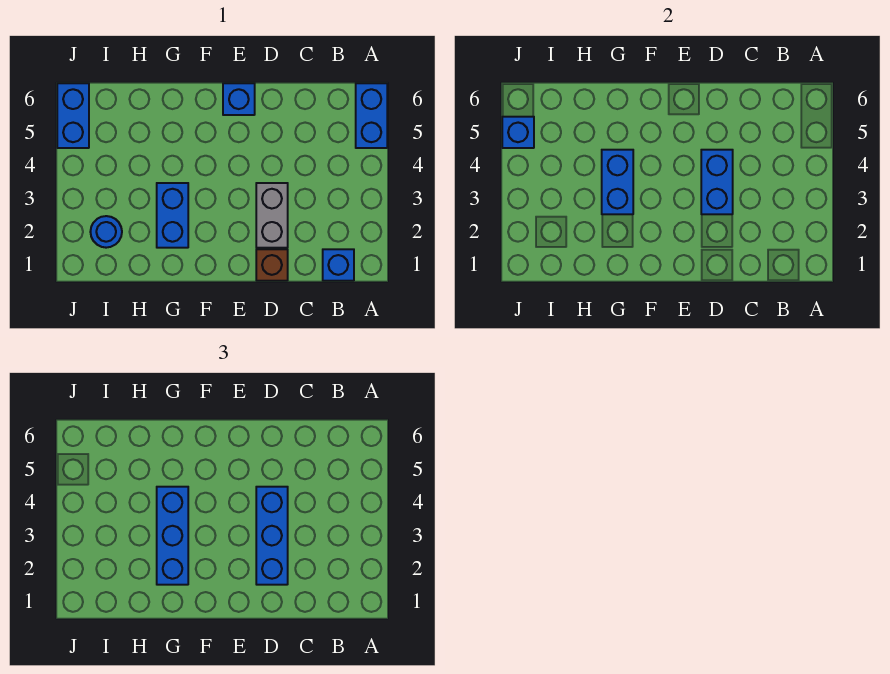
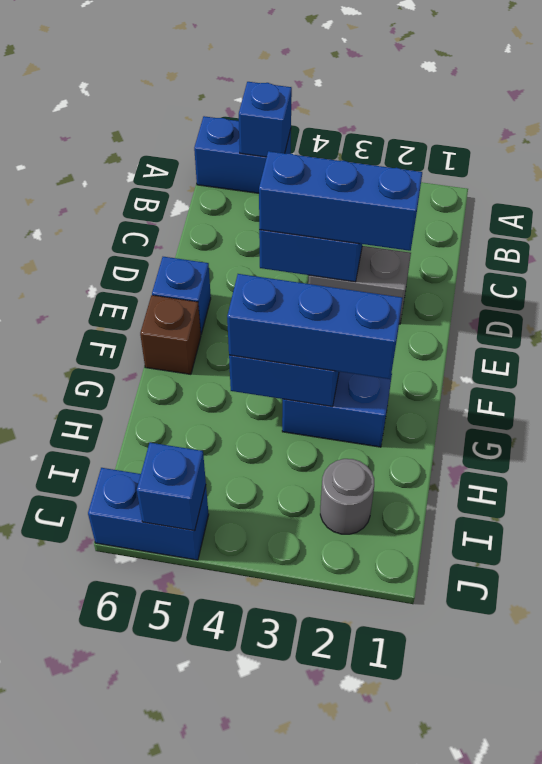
blue 1x1 brick [323,249,354,281] -> blue 1x1 brick moved to [239,82,292,157]
brown 1x1 brick [256,249,288,281] -> brown 1x1 brick moved to [140,295,201,374]
blue 1x1 round brick [90,216,122,248] -> grey 1x1 round brick [320,459,374,534]

